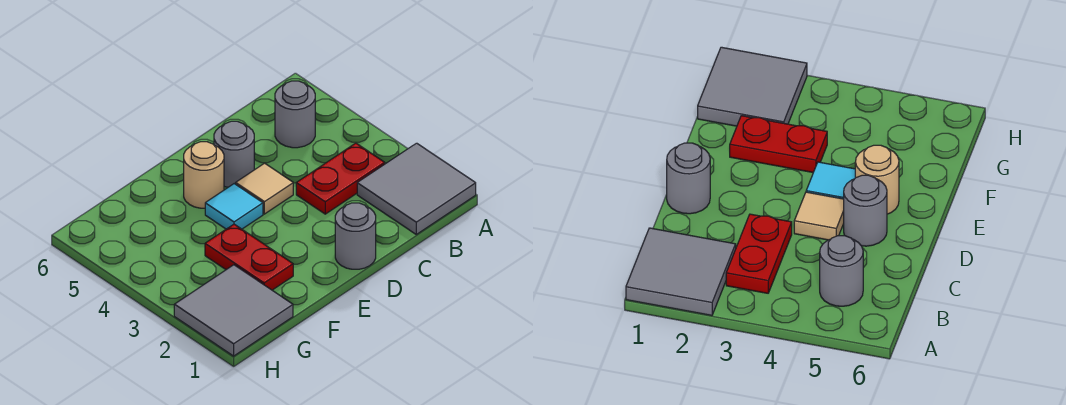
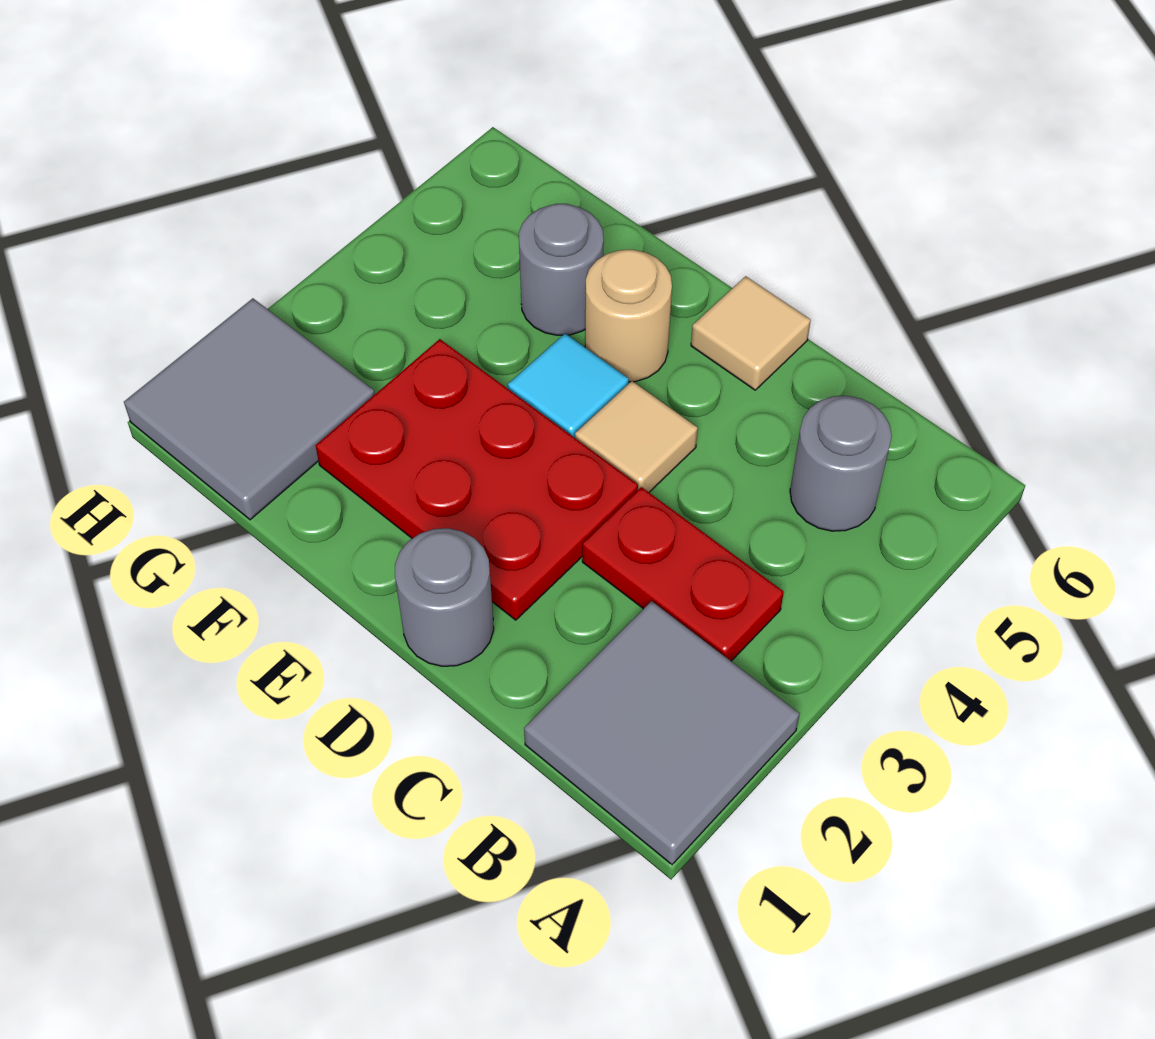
grey 1x1 round brick [214,121,254,187] -> grey 1x1 round brick moved to [519,204,604,335]
none -> tan 1x1 tile [691,276,811,390]
red 1x2 plate [205,224,293,290] -> red 2x3 plate [316,339,638,620]

